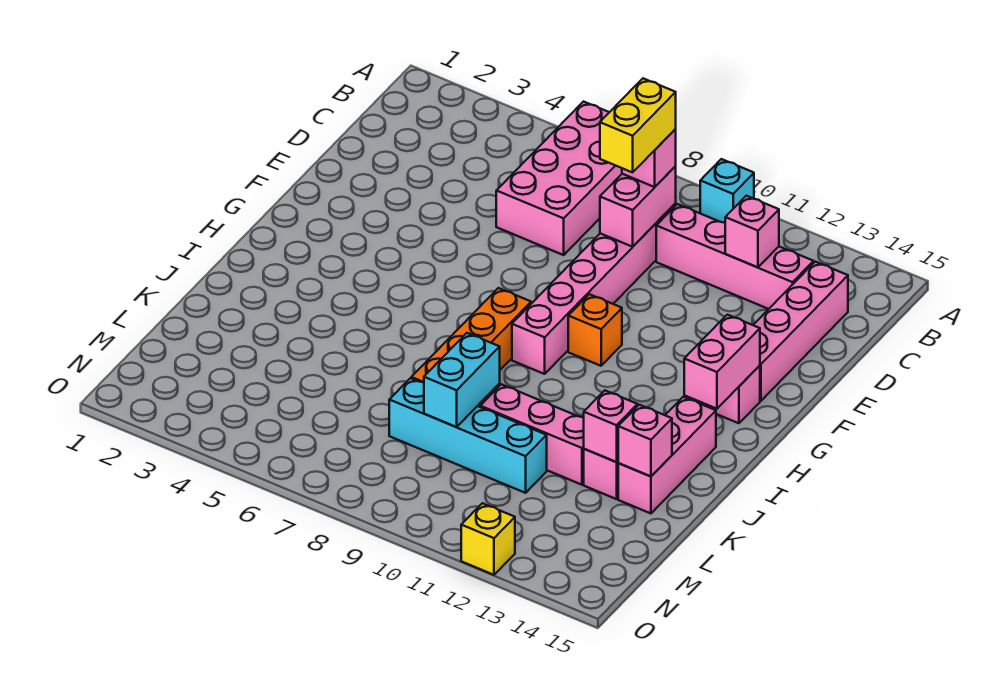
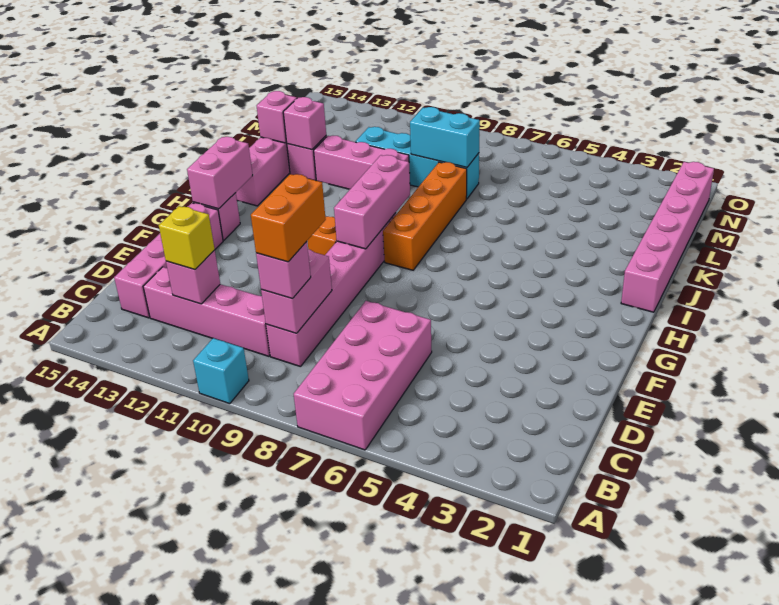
yellow 1x2 brick [600,78,676,172] -> orange 1x2 brick [251,174,326,262]
none -> pink 1x3 brick [334,155,410,249]
none -> pink 1x6 brick [621,162,714,312]
cyan 1x2 brick [424,333,500,427] -> cyan 1x2 brick turned to [410,107,480,167]
yellow 1x1 brick [461,503,515,575] -> yellow 1x1 brick moved to [159,206,215,270]

